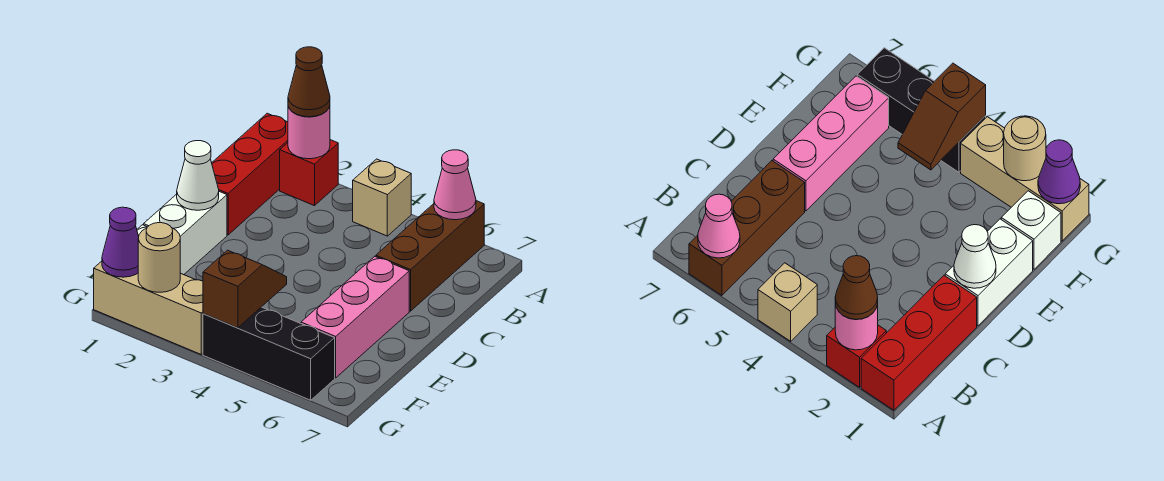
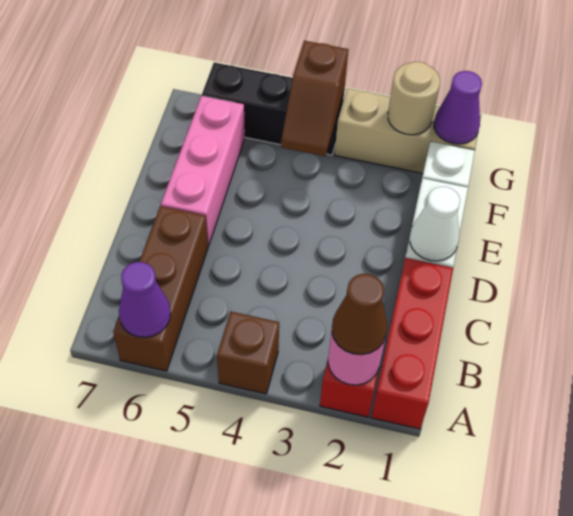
tan 1x1 brick [353,159,411,236] -> brown 1x1 brick [217,312,279,394]
pink 1x1 cone [434,150,476,220] -> purple 1x1 cone [119,262,171,337]

